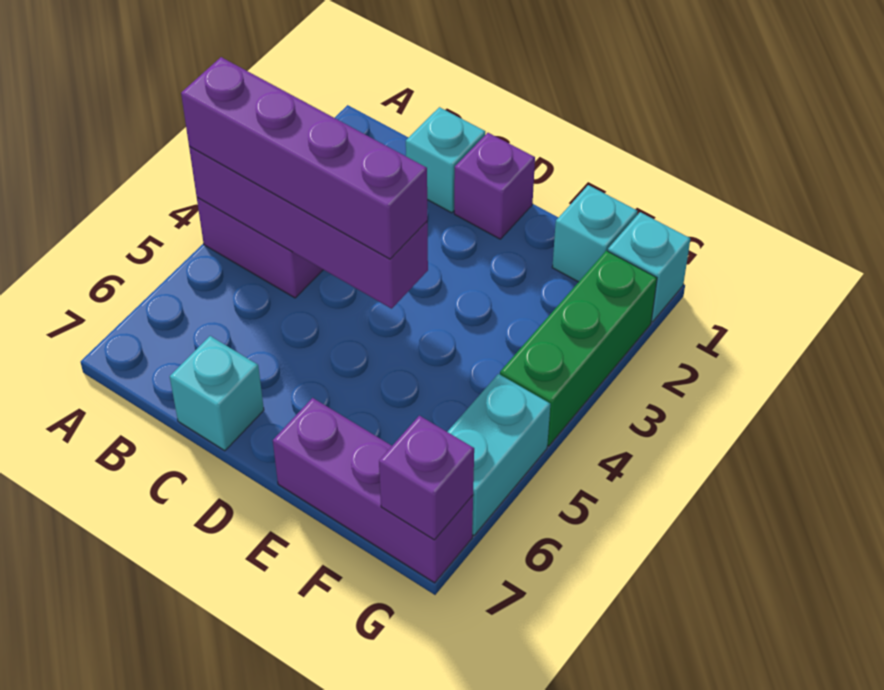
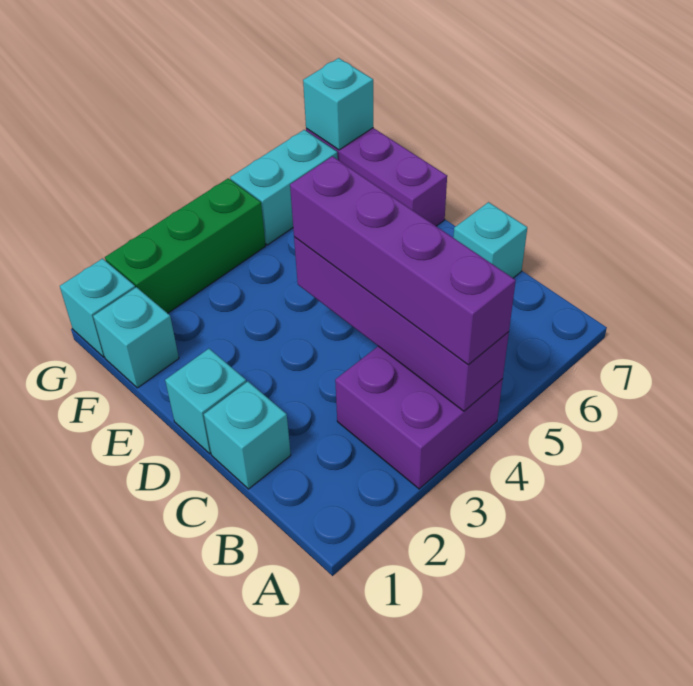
purple 1x1 brick [454,133,535,239] -> cyan 1x1 brick [165,349,246,454]
purple 1x1 brick [379,416,474,540] -> cyan 1x1 brick [303,58,373,150]

